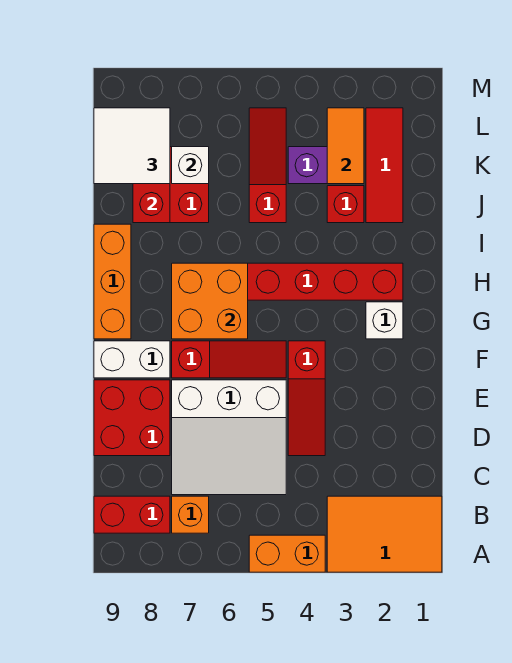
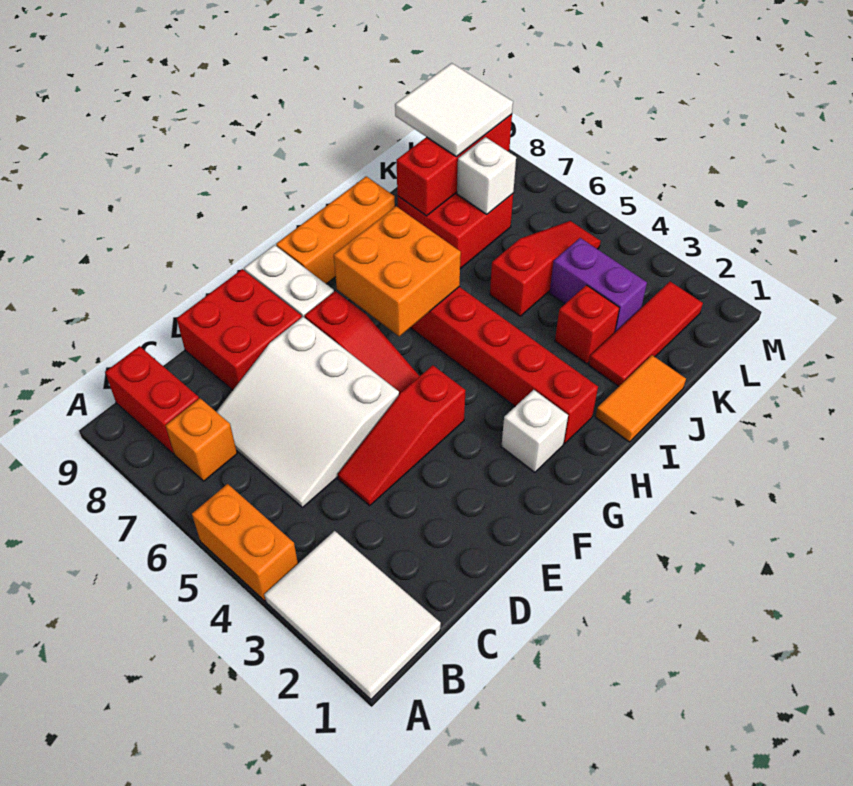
orange 2x3 tile [327,496,442,572] -> white 2x3 tile [264,531,441,699]
orange 1x2 tile [327,108,364,184] -> orange 1x2 tile moved to [595,355,686,442]

